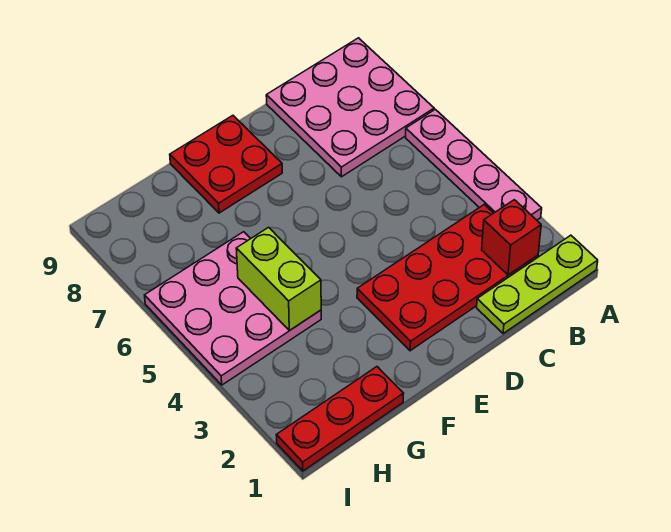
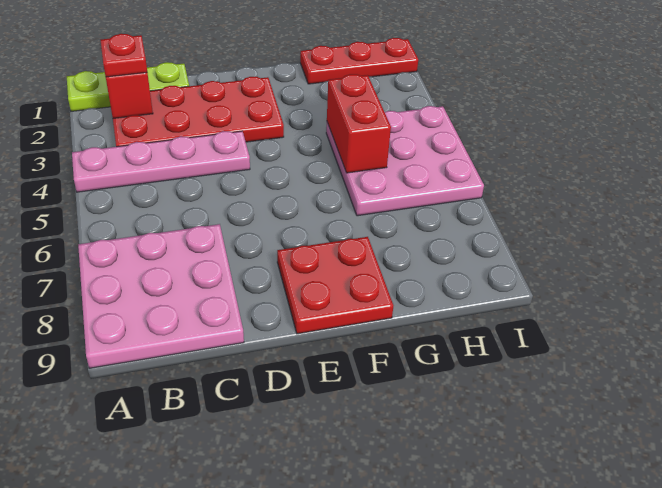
pink 1x4 plate [406,109,542,220] -> pink 1x4 plate turned to [72,131,250,192]
none -> red 1x1 plate [101,34,147,77]
lime 1x2 brick [236,227,321,330] -> red 1x2 brick [327,74,391,173]

